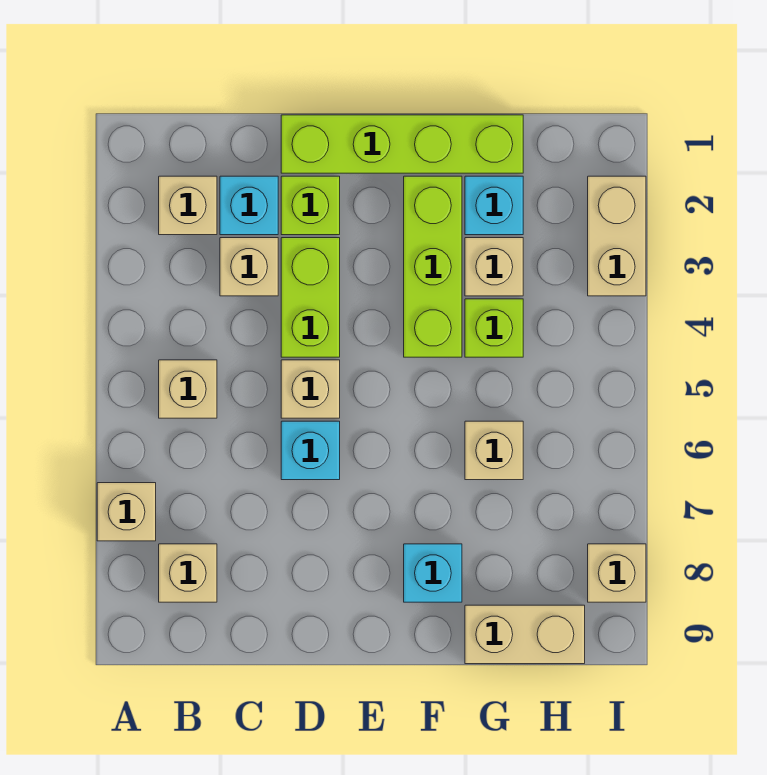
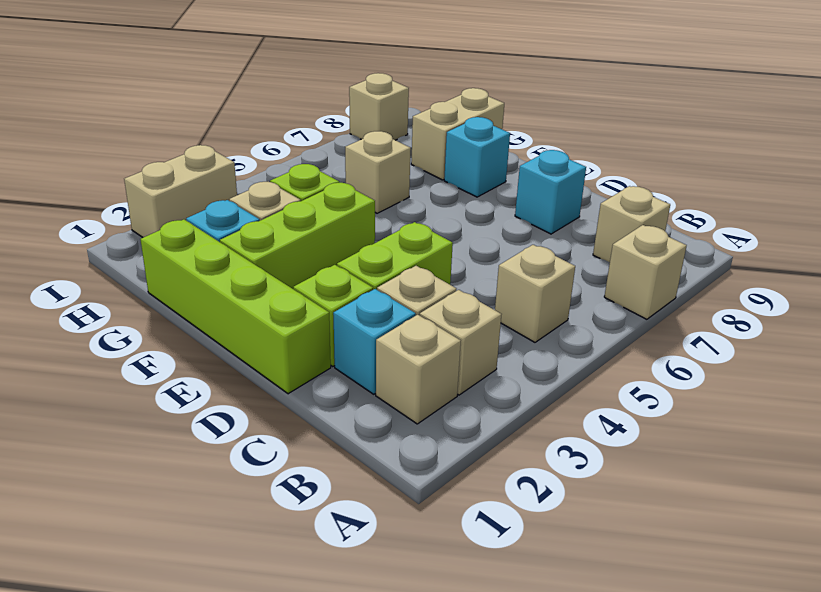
tan 1x1 brick [281,360,340,418] -> tan 1x1 brick moved to [420,290,502,395]
cyan 1x1 brick [281,421,340,480] -> cyan 1x1 brick moved to [515,150,586,234]
tan 1x2 brick [465,605,585,664] -> tan 1x2 brick turned to [411,88,504,180]

